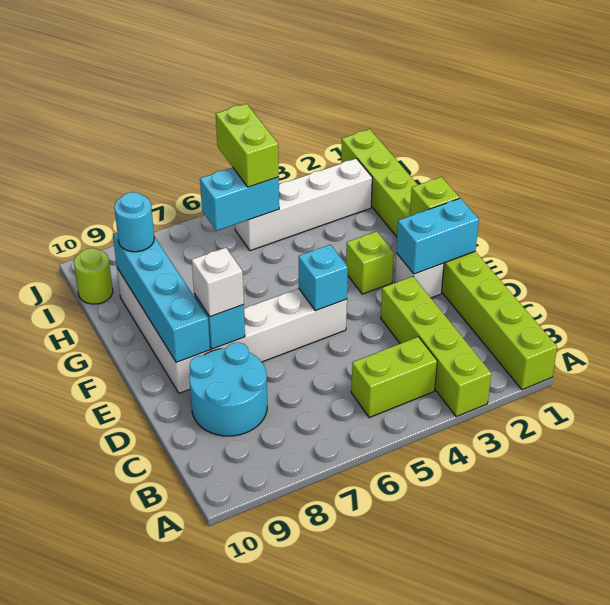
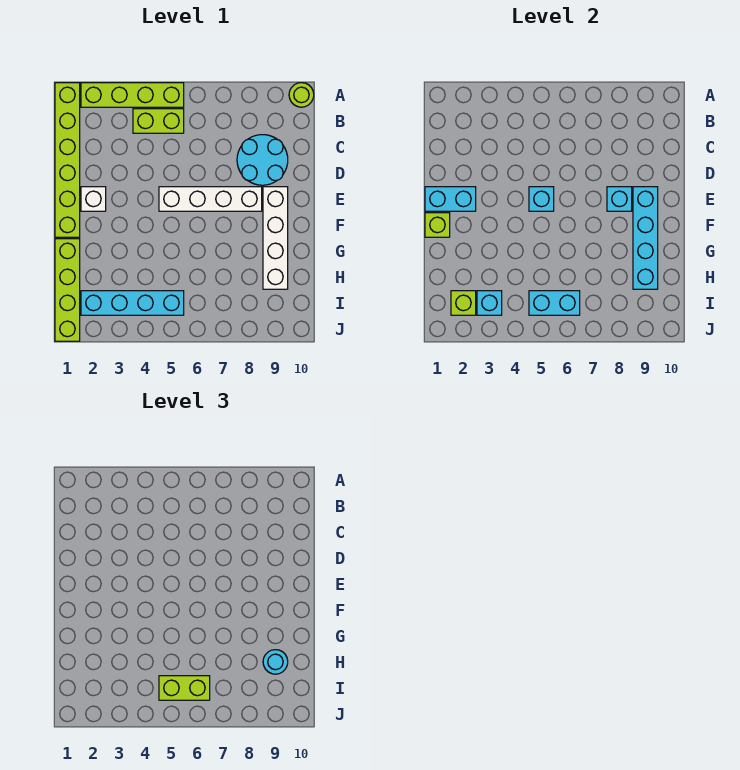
lime 1x4 brick [381,276,491,417] -> lime 1x4 brick turned to [81,83,184,107]
white 1x1 brick [192,248,244,317] -> none
lime 1x1 brick [346,231,394,294] -> lime 1x1 brick moved to [451,291,476,315]
white 1x4 brick [235,158,372,251] -> cyan 1x4 brick [81,291,184,315]
none -> cyan 1x1 brick [477,291,502,315]
lime 1x2 brick [216,104,279,187] -> lime 1x2 brick turned to [159,676,210,700]
lime 1x1 round brick [74,248,113,304] -> lime 1x1 round brick moved to [289,83,314,107]

